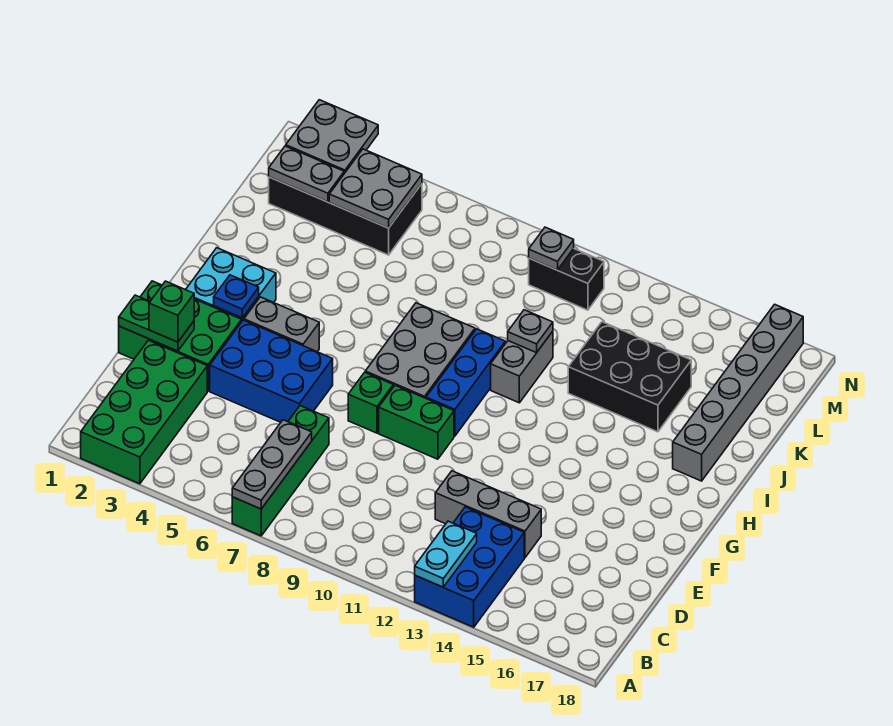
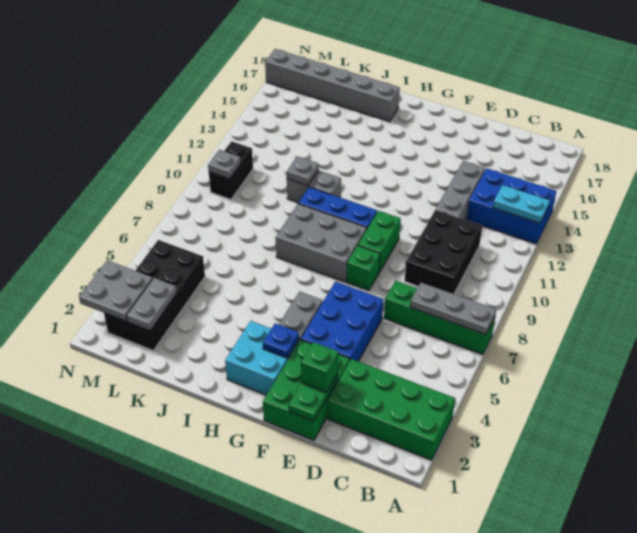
black 2x3 brick [568,322,691,432] -> black 2x3 brick moved to [405,210,482,294]
grey 2x2 plate [329,149,422,228] -> none

